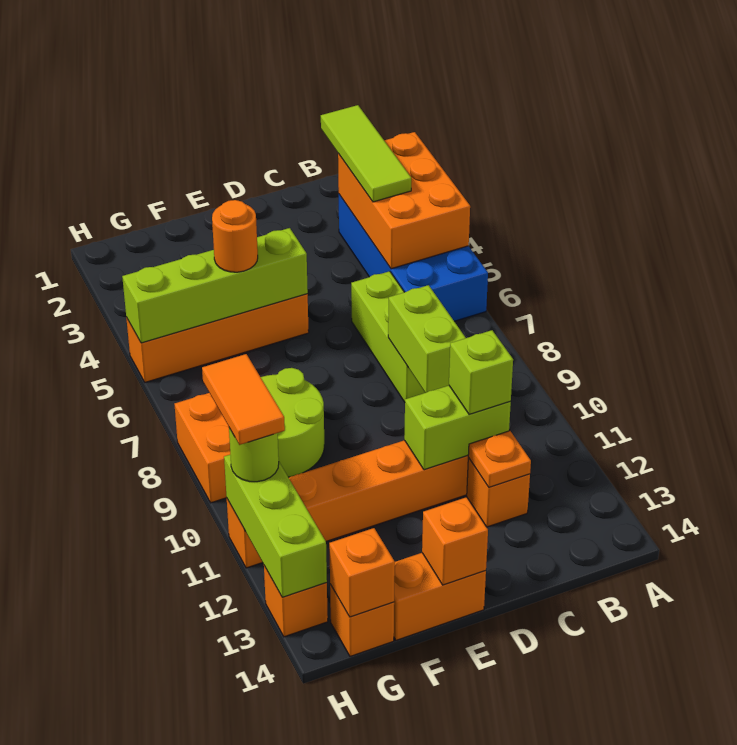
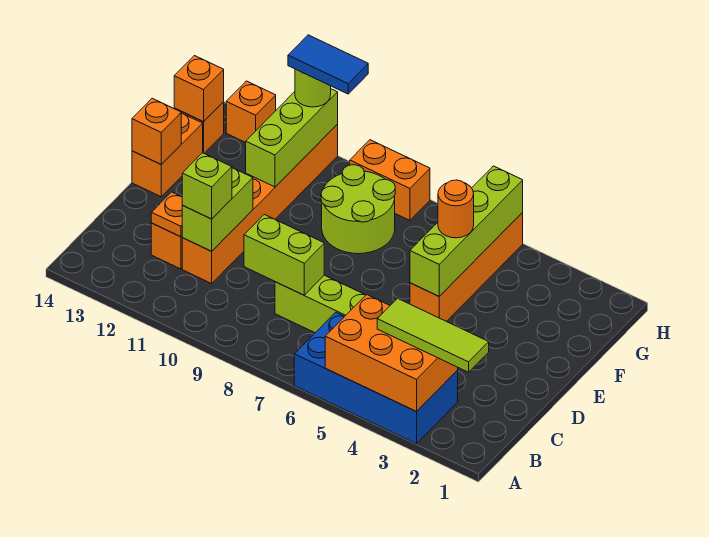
orange 1x2 tile [202,354,285,445] -> blue 1x2 tile [288,35,368,94]
lime 1x3 brick [224,455,327,597] -> lime 1x3 brick turned to [246,89,338,187]

